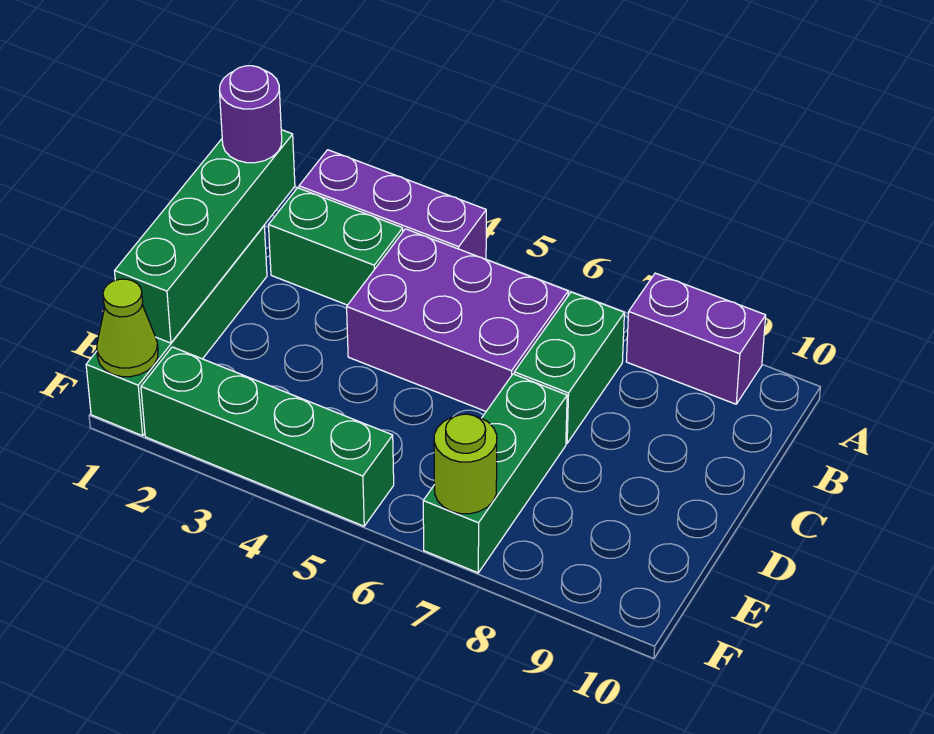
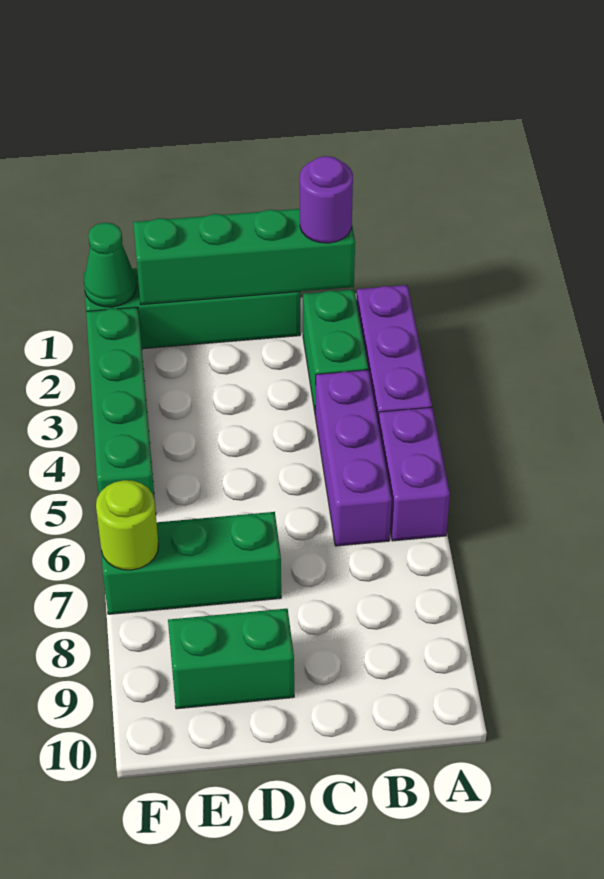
purple 1x2 brick [626,273,766,404] -> purple 1x2 brick moved to [378,407,450,541]
purple 2x3 brick [347,229,568,411] -> purple 1x3 brick [315,370,392,546]
green 1x2 brick [514,292,624,443] -> green 1x2 brick moved to [168,609,294,709]
lime 1x1 cone [97,279,158,377] -> green 1x1 cone [84,223,136,307]

